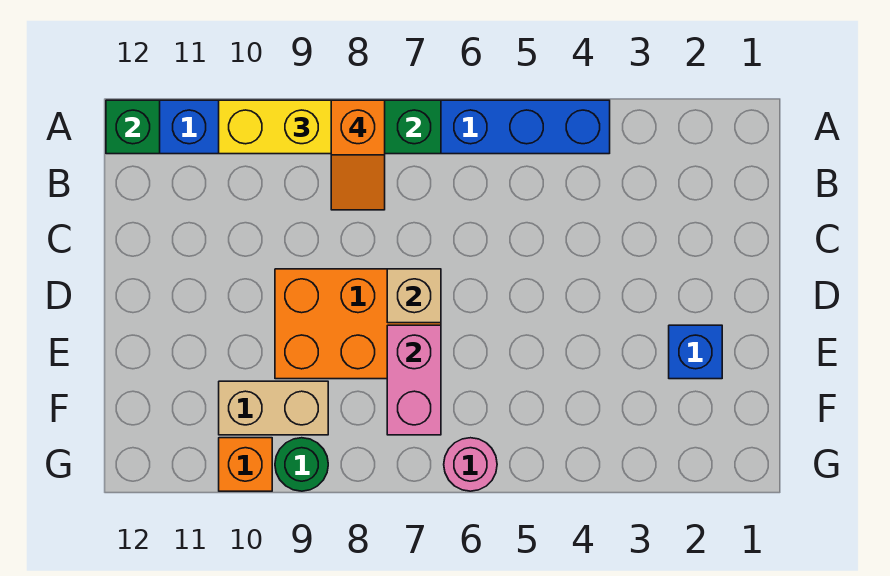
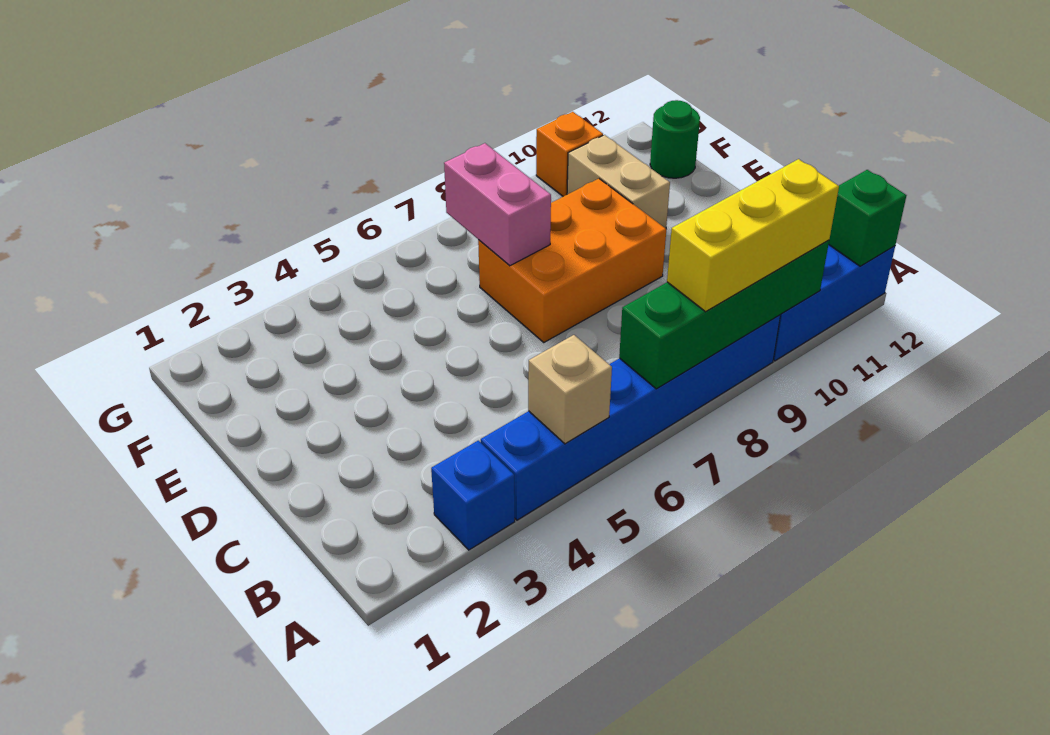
orange 1x2 slope [331,100,385,210] -> none
tan 1x1 brick [387,269,441,323] -> tan 1x1 brick moved to [528,335,612,444]
blue 1x1 brick [669,325,722,379] -> blue 1x1 brick moved to [431,441,515,550]
tan 1x2 brick [219,381,328,435] -> tan 1x2 brick turned to [567,135,670,228]
pink 1x1 round brick [444,438,497,491] -> none
green 1x1 round brick [275,438,328,491] -> green 1x1 round brick moved to [650,100,700,178]

